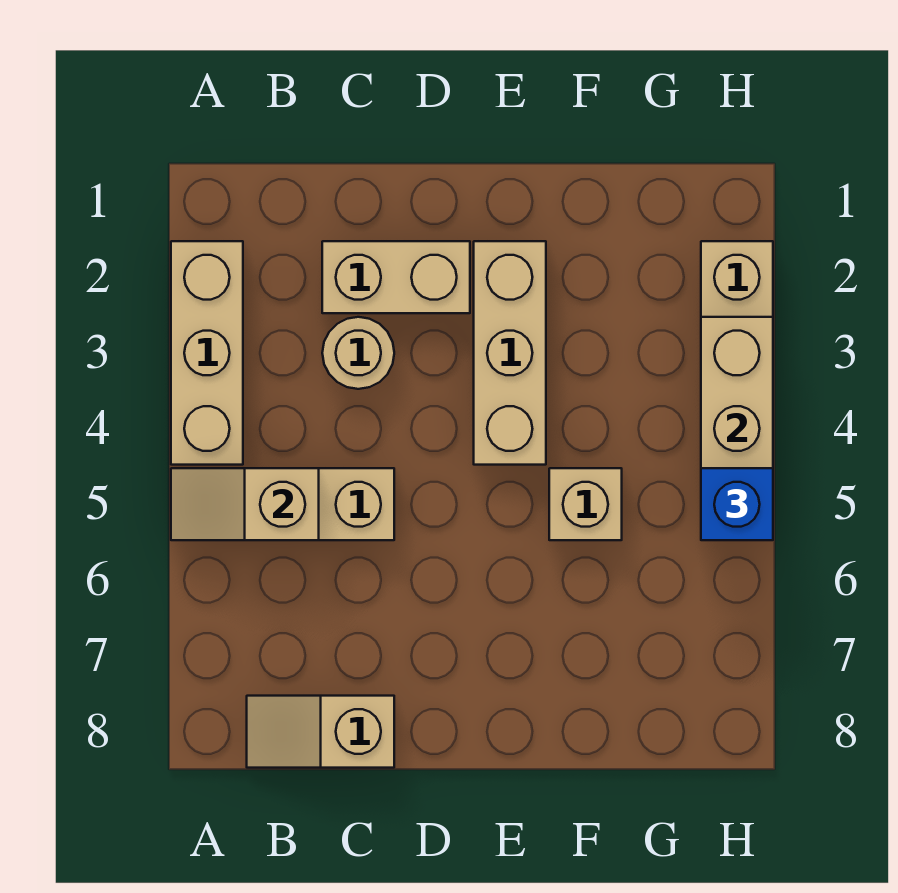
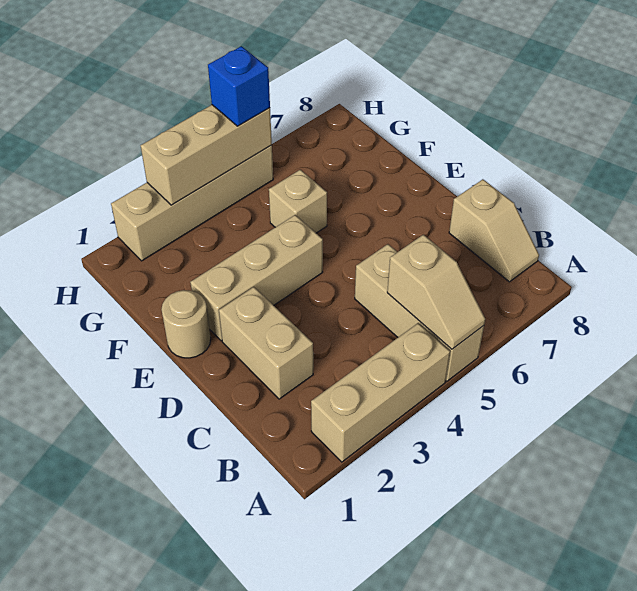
tan 1x1 round brick [322,317,394,389] -> tan 1x1 round brick moved to [161,290,211,358]

